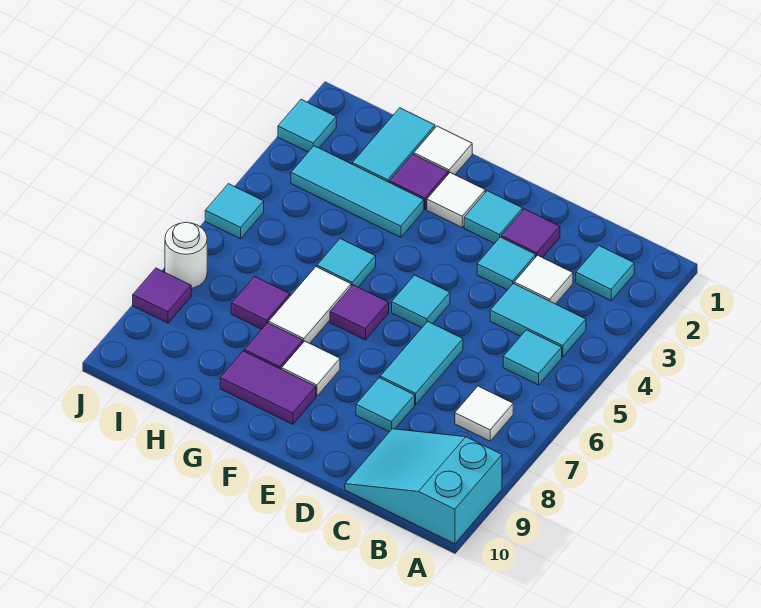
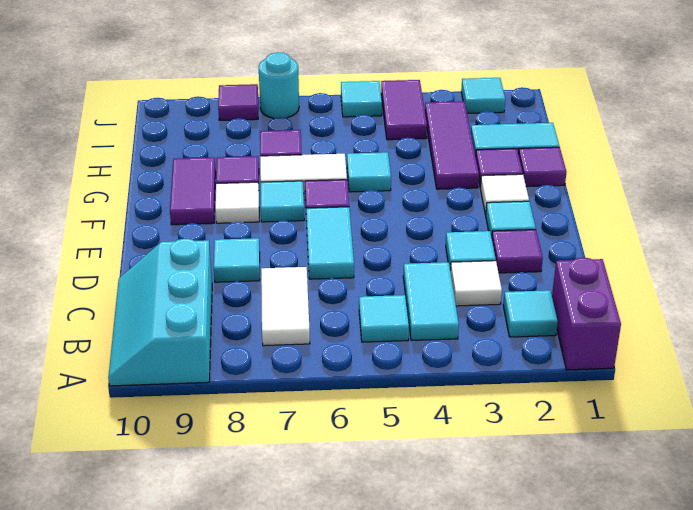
none -> purple 1x2 brick [552,257,621,370]
cyan 2x3 slope [345,429,502,544] -> cyan 2x3 slope turned to [108,239,212,386]
white 1x1 tile [455,386,513,441] -> white 1x2 tile [261,267,310,346]
cyan 1x2 tile [380,322,463,405] -> cyan 1x2 tile turned to [306,207,354,279]
cyan 1x1 tile [392,275,450,328] -> cyan 1x1 tile moved to [261,181,304,222]
white 1x1 tile [414,126,472,175] -> purple 1x1 tile [519,147,566,187]
cyan 1x3 tile [291,146,424,237] -> purple 1x3 tile [425,101,479,189]
none -> purple 1x2 tile [381,80,427,140]
white 1x1 round brick [165,222,207,288] -> cyan 1x1 round brick [259,52,299,118]

